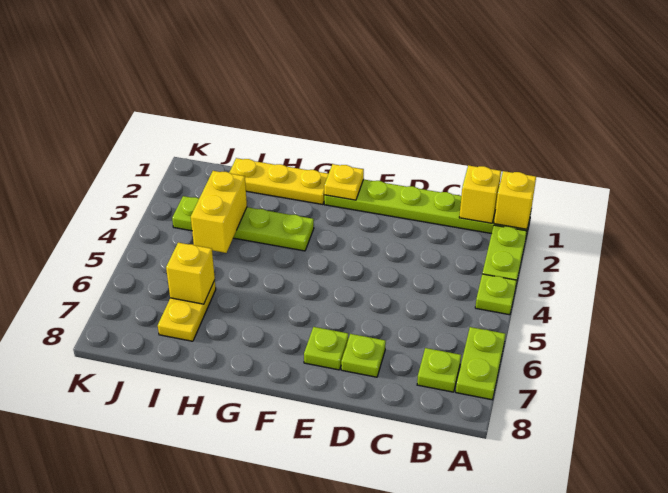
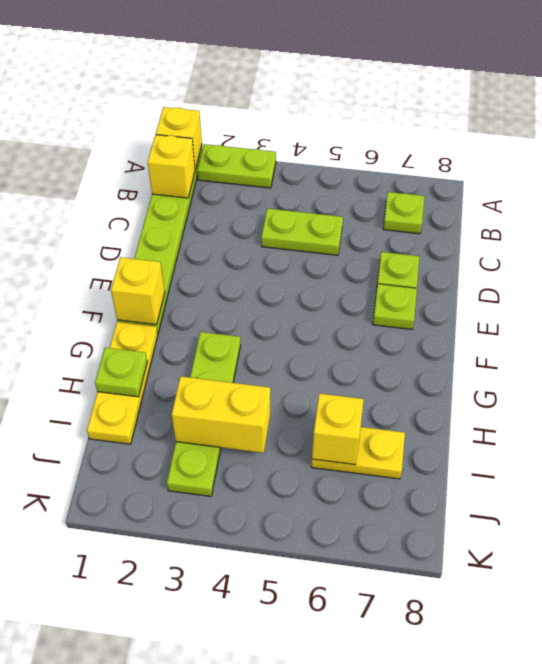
lime 1x1 plate [475,274,517,315] -> lime 1x1 plate moved to [95,347,147,397]
lime 1x2 plate [456,327,505,400] -> lime 1x2 plate moved to [261,208,343,255]
yellow 1x1 plate [324,164,364,200] -> yellow 1x1 brick [111,257,165,325]

